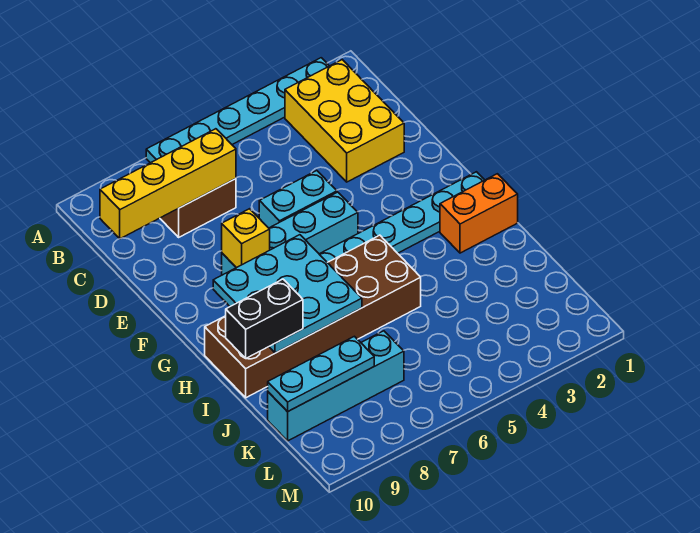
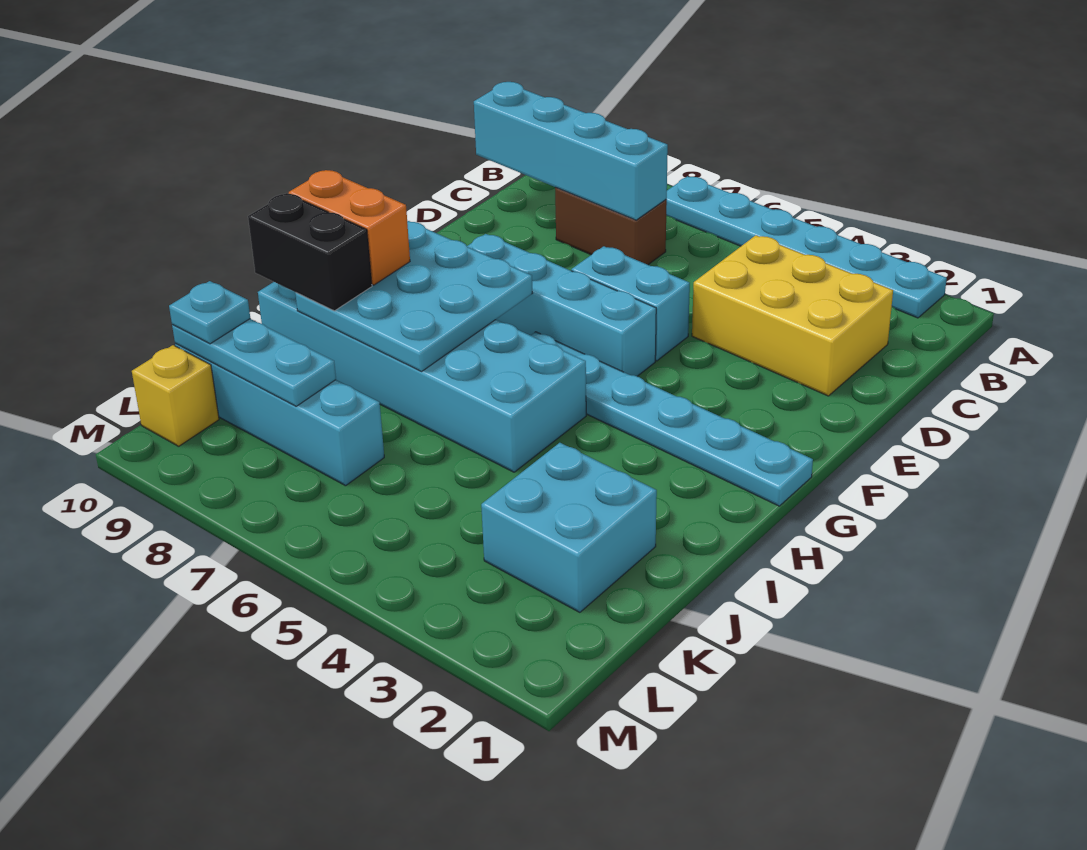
yellow 2x3 brick [285,60,404,182] -> yellow 2x3 brick turned to [692,235,893,396]
yellow 1x4 brick [100,129,236,239] -> cyan 1x4 brick [474,82,668,220]
yellow 1x1 brick [222,209,270,268] -> yellow 1x1 brick moved to [132,345,219,446]
orange 1x2 brick [440,174,518,253] -> orange 1x2 brick moved to [289,170,410,285]
brown 2x6 brick [205,235,421,398] -> cyan 2x6 brick [258,282,586,472]
none -> cyan 2x2 brick [481,443,657,612]
none -> cyan 1x1 plate [169,281,250,344]

